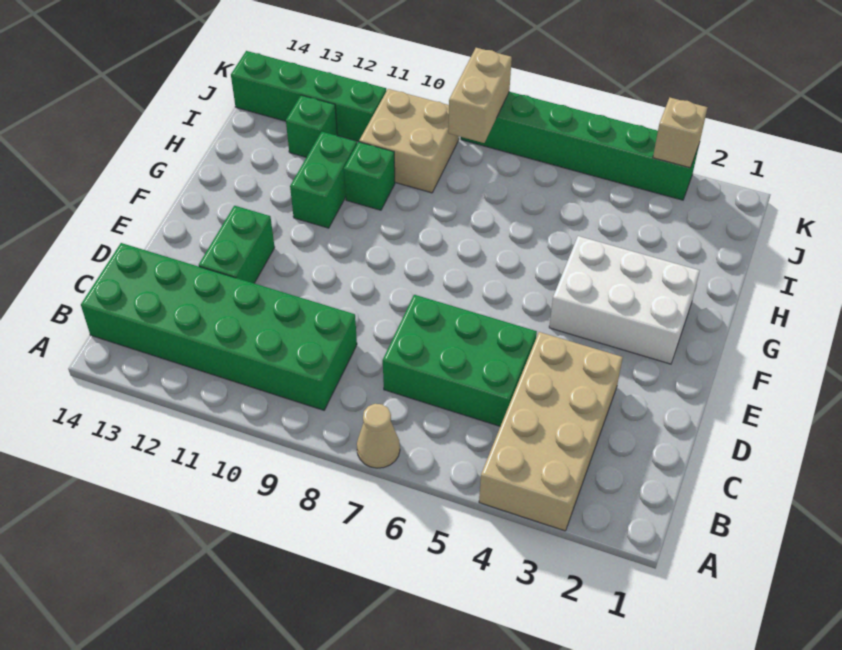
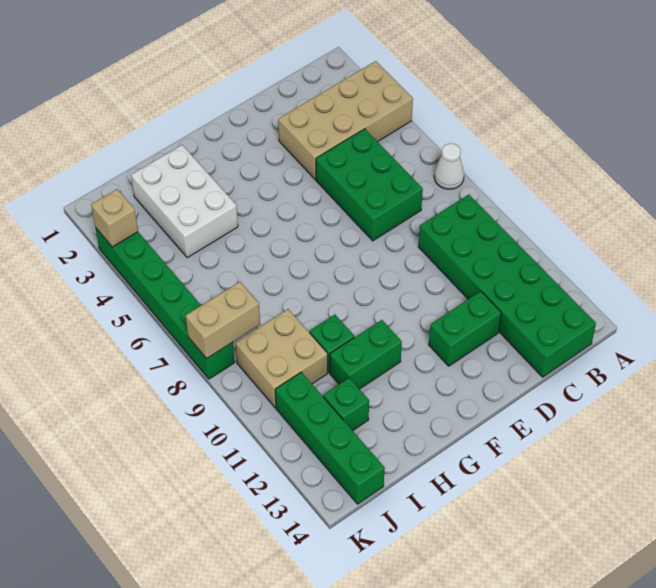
tan 1x1 cone [357,404,400,468] -> white 1x1 cone [434,143,464,189]
white 2x3 brick [549,236,700,364] -> white 2x3 brick moved to [131,145,238,258]

